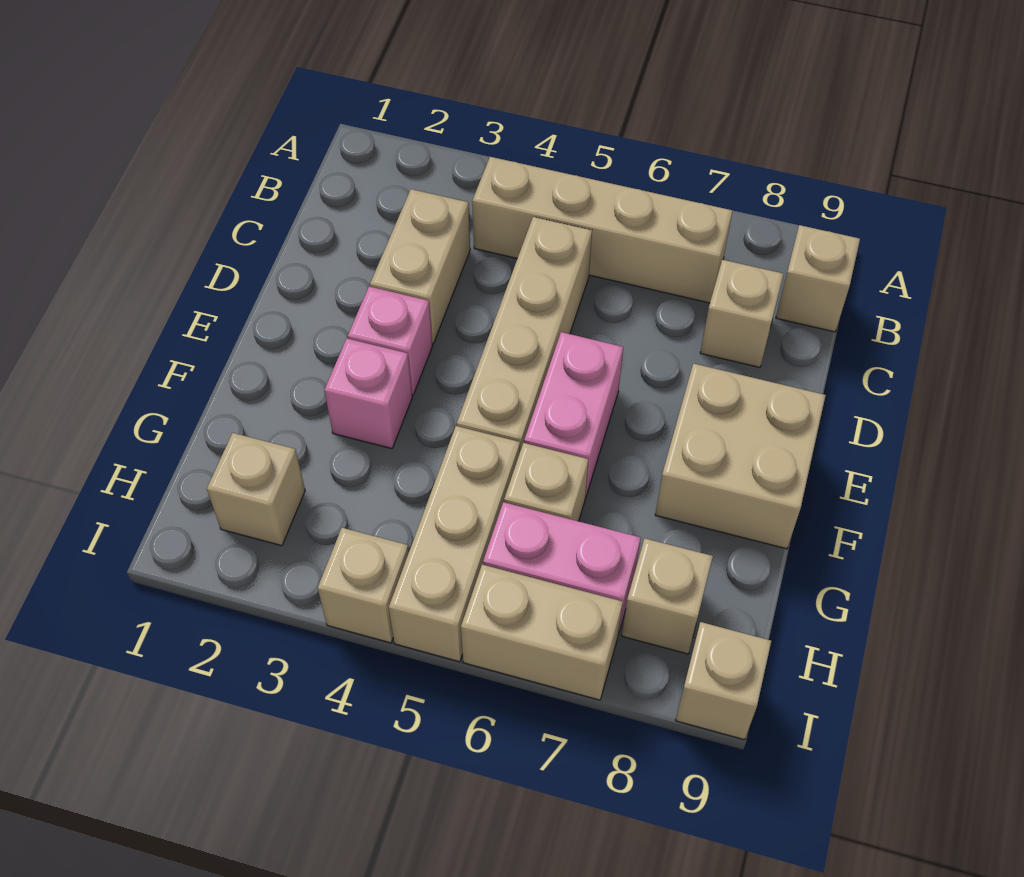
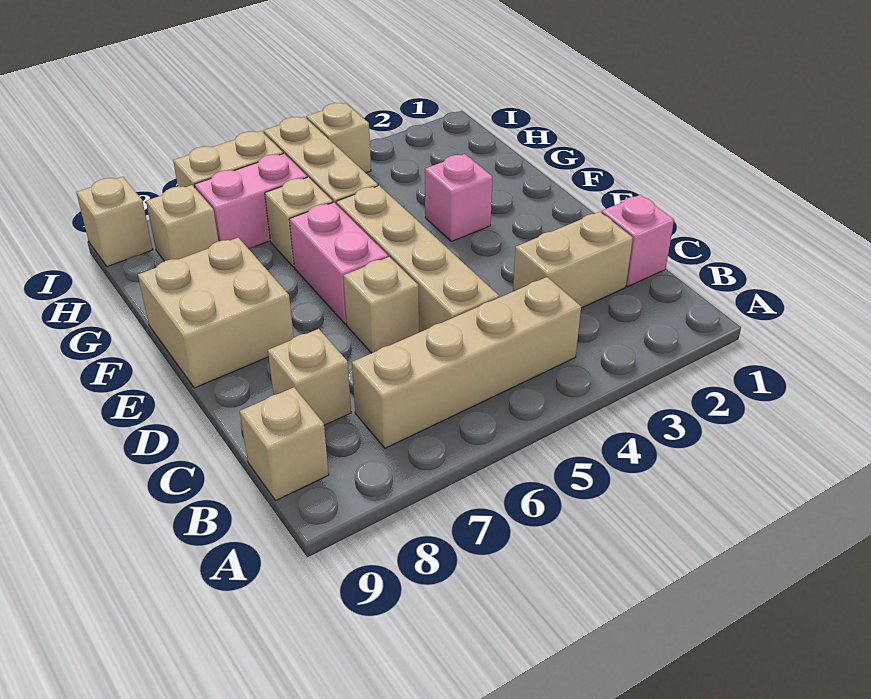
tan 1x2 brick [370,189,470,344] -> tan 1x2 brick turned to [513,212,633,308]
pink 1x1 brick [348,287,432,395] -> pink 1x1 brick moved to [601,195,674,286]
tan 1x1 brick [207,433,305,546] -> tan 1x1 brick moved to [343,257,419,353]

